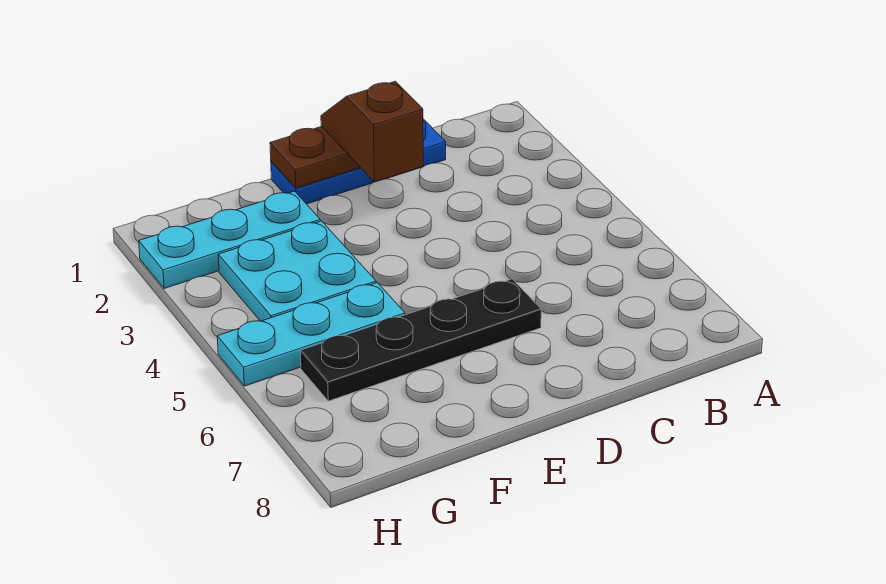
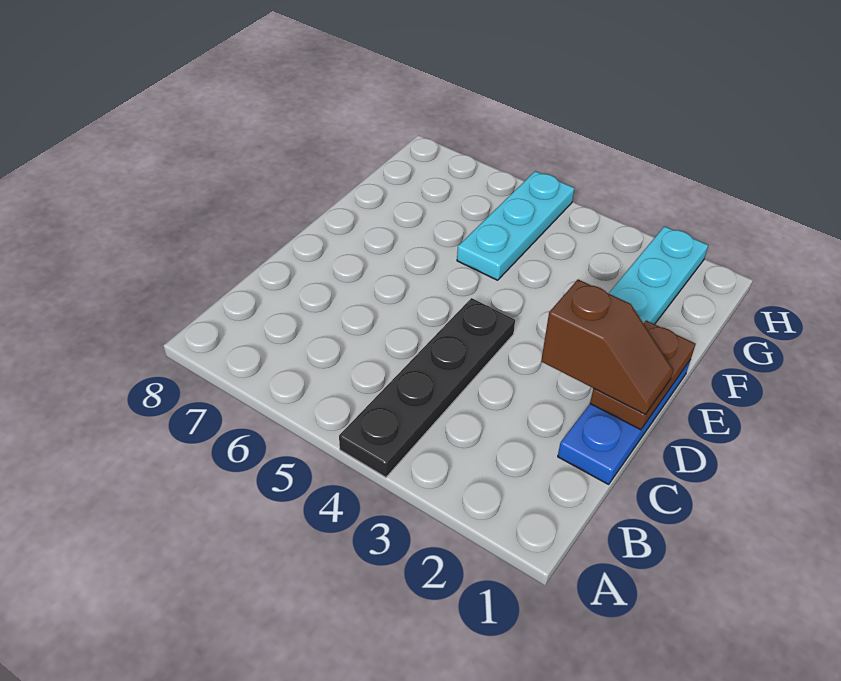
black 1x4 plate [300,279,541,401] -> black 1x4 plate moved to [339,298,515,477]
cyan 2x2 plate [218,221,376,321] -> none

